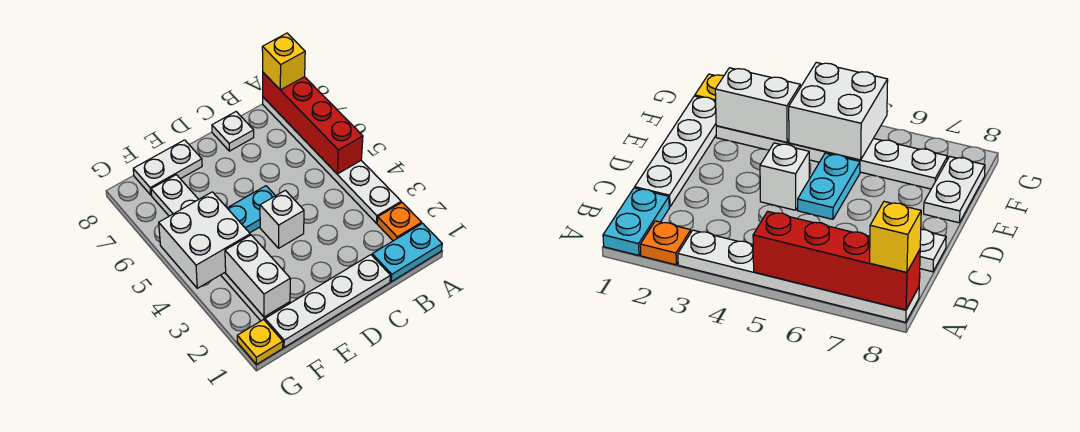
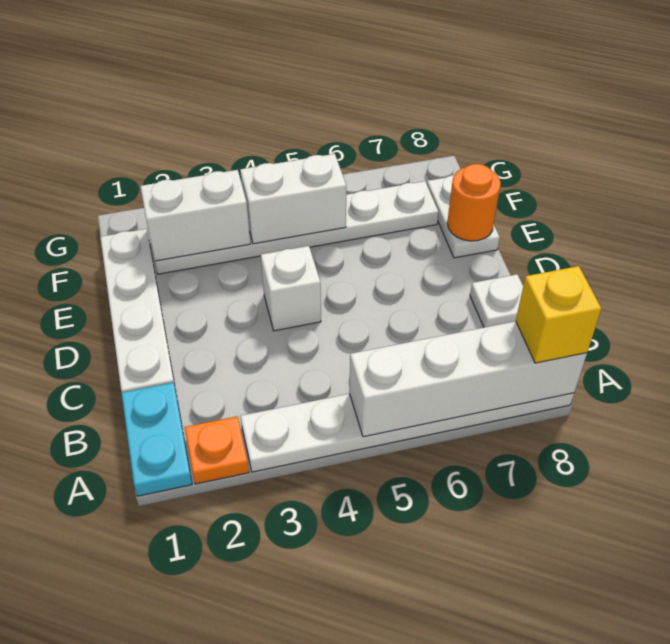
red 1x4 brick [263,73,363,174] -> white 1x4 brick [349,321,587,437]
cyan 1x2 plate [227,186,275,233] -> none
none -> orange 1x1 round brick [447,164,501,241]
white 2x2 brick [159,192,250,288] -> white 1x2 brick [240,154,346,244]
yellow 1x1 plate [237,319,283,364] -> none

